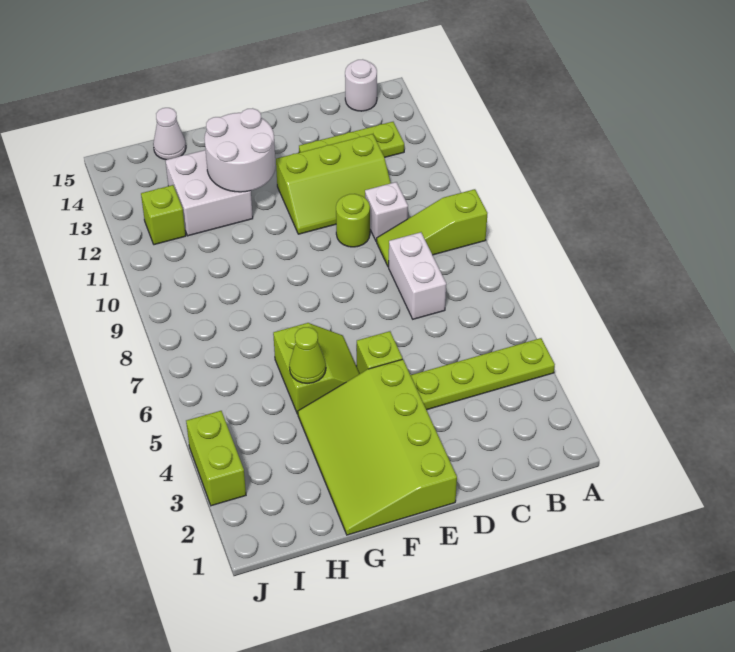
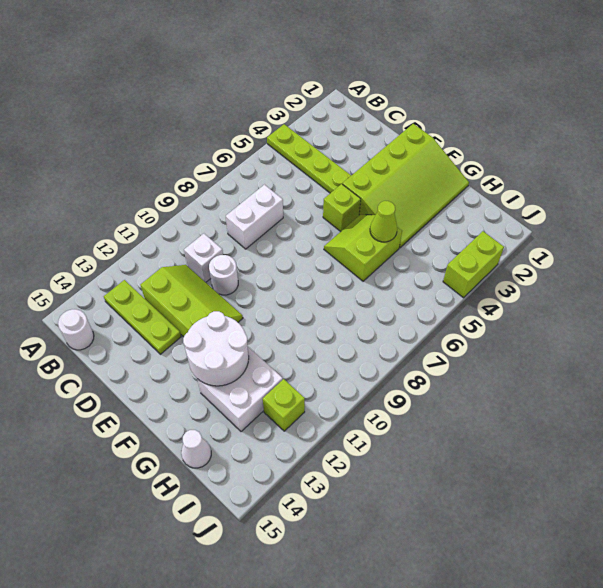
lime 1x3 slope [377,189,487,267] -> none
lime 1x1 round brick [336,194,370,247] -> white 1x1 round brick [209,255,238,295]

